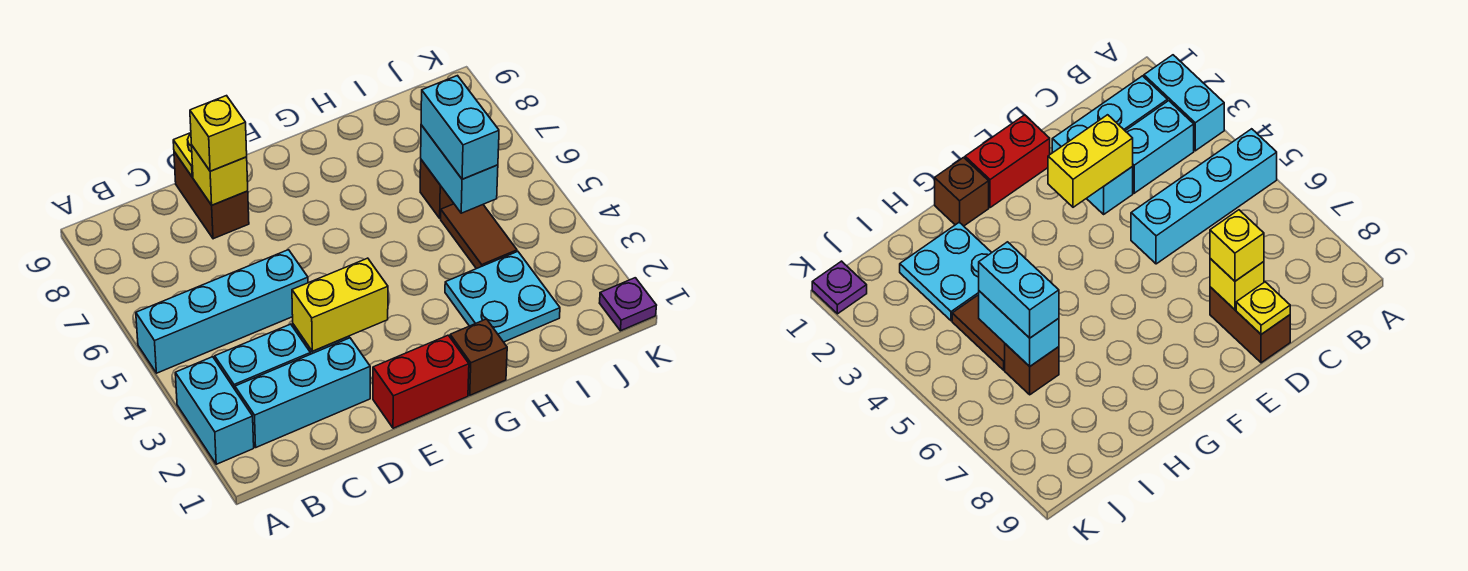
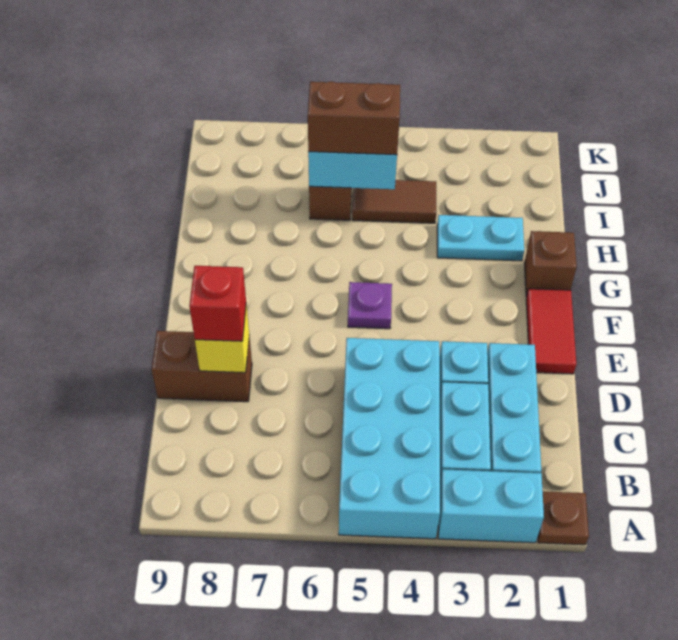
none -> brown 1x1 plate [538,491,589,545]
cyan 1x4 brick [136,250,308,373] -> cyan 2x4 brick [339,338,440,539]
yellow 1x2 brick [292,258,388,351] -> none
yellow 1x1 brick [190,96,247,171] -> red 1x1 brick [189,266,246,341]
yellow 1x1 plate [173,133,193,177] -> none
red 1x2 brick [373,335,469,428] -> red 1x2 tile [526,289,576,374]
cyan 2x2 plate [445,252,560,342] -> cyan 1x2 plate [437,215,524,261]
cyan 1x2 brick [421,76,499,179] -> brown 1x2 brick [308,81,400,155]
purple 1x1 plate [600,278,656,331] -> purple 1x1 plate moved to [348,282,392,329]

